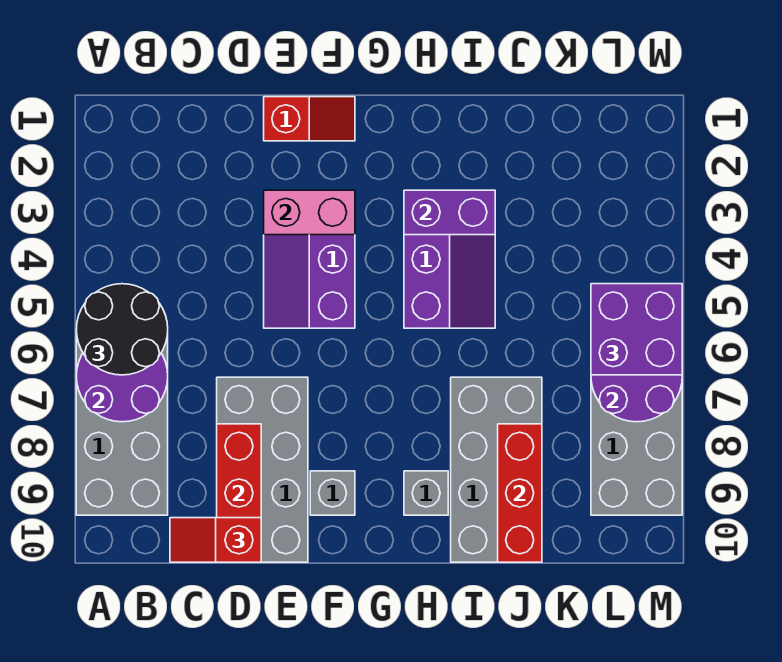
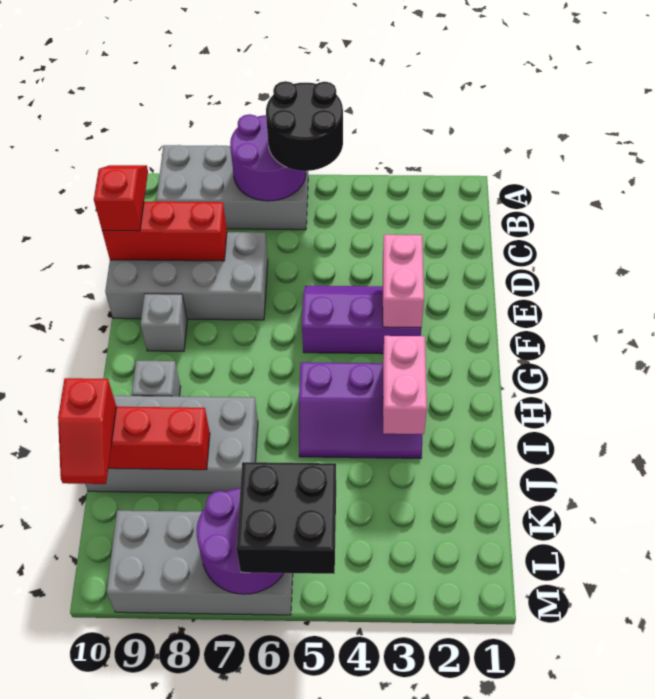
red 1x2 slope [264,97,355,141] -> red 1x2 slope moved to [58,378,117,484]
purple 1x2 brick [404,190,495,235] -> pink 1x2 brick [383,336,427,434]
purple 2x2 brick [591,284,682,375] -> black 2x2 brick [236,462,336,574]

